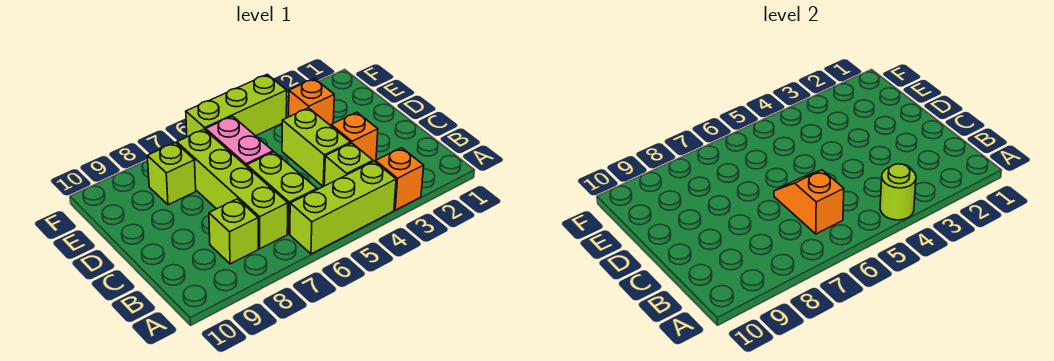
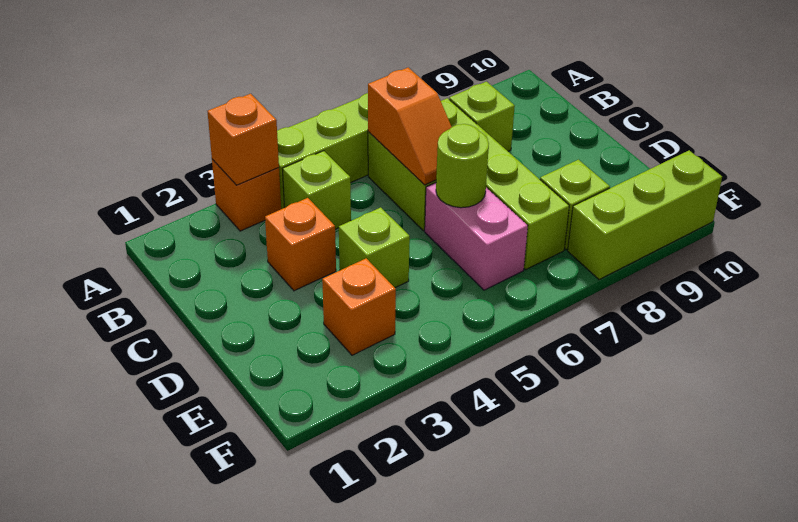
none -> orange 1x1 brick [207,94,279,185]
lime 1x1 round brick [880,164,916,220] -> lime 1x1 round brick moved to [436,124,489,208]
lime 1x2 brick [282,108,351,186] -> lime 1x1 brick [339,207,410,288]
lime 1x3 brick [186,74,287,137] -> lime 1x3 brick moved to [568,150,722,280]

